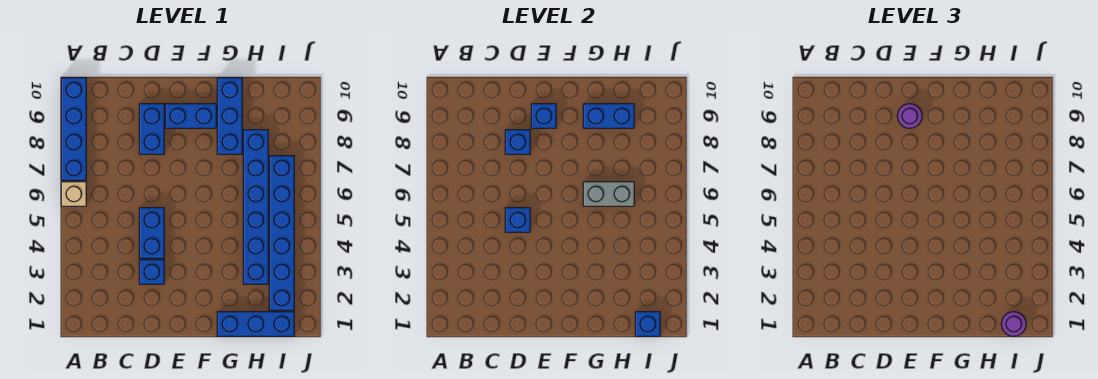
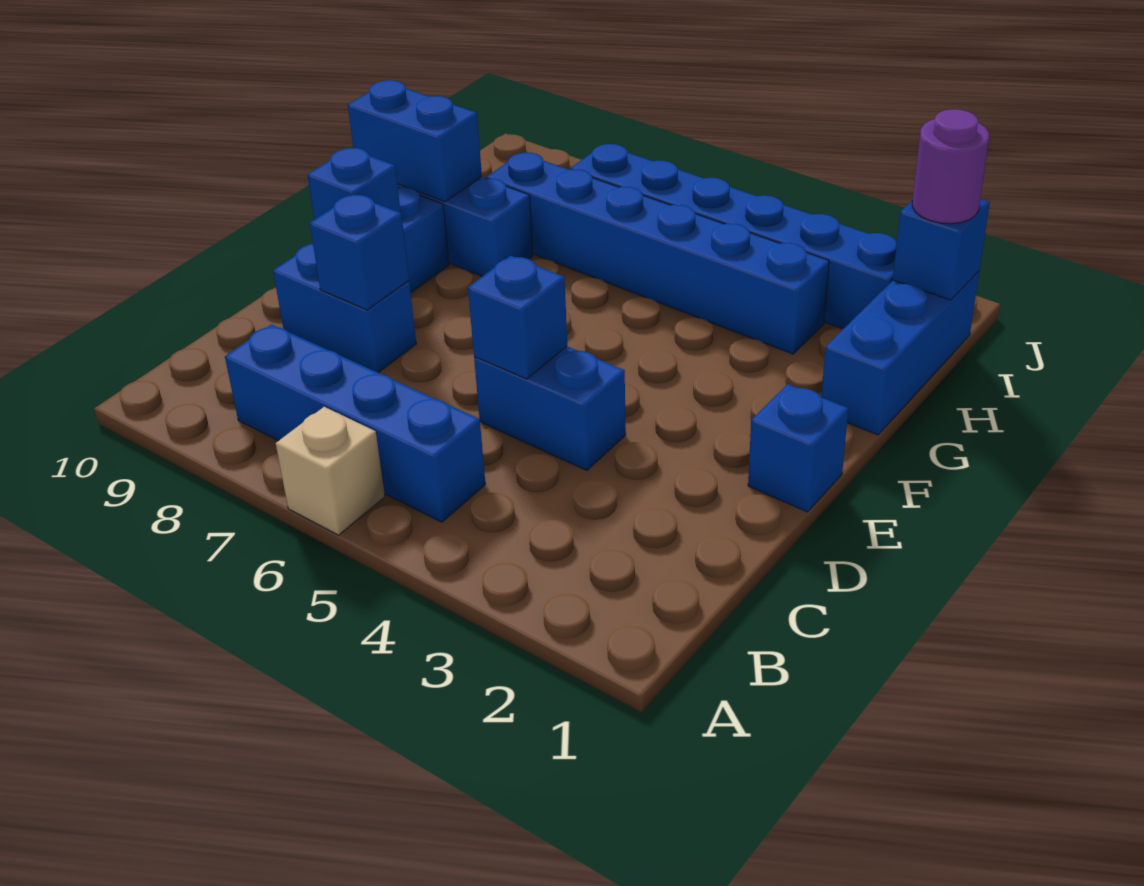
blue 1x4 brick [61,78,86,180] -> blue 1x4 brick moved to [225,324,485,522]
blue 1x1 brick [139,260,164,284] -> blue 1x1 brick moved to [748,384,848,512]
purple 1x1 round brick [897,104,922,128] -> none
grey 1x2 brick [583,182,634,206] -> none
blue 1x2 brick [583,104,634,128] -> blue 1x2 brick turned to [348,80,482,202]

